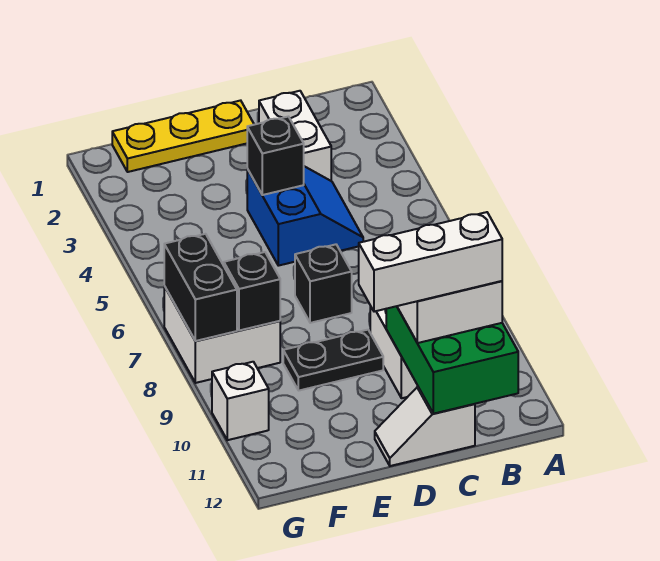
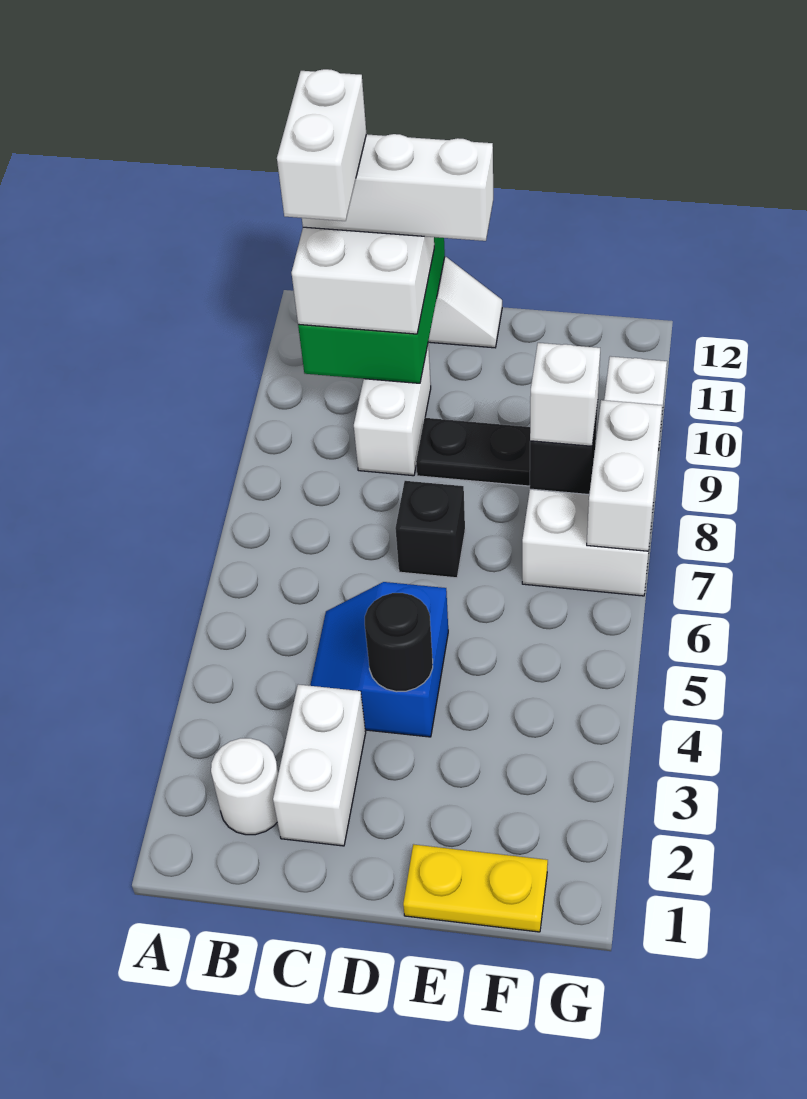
none -> white 1x1 round brick [211,738,278,835]
none -> white 1x2 brick [277,69,366,221]
yellow 1x3 plate [112,100,254,172] -> yellow 1x2 plate [403,844,548,932]
black 1x1 brick [247,117,304,195] -> black 1x1 round brick [365,593,433,692]
none -> white 1x1 brick [530,343,600,446]
black 1x2 brick [164,234,237,341] -> white 1x2 brick [587,400,662,551]

